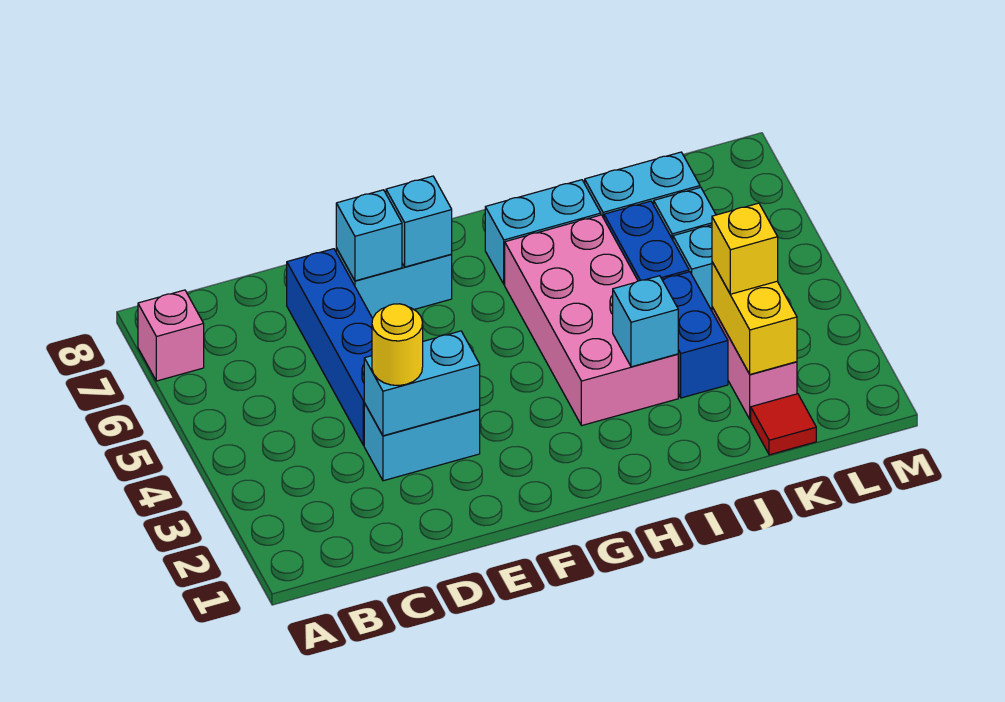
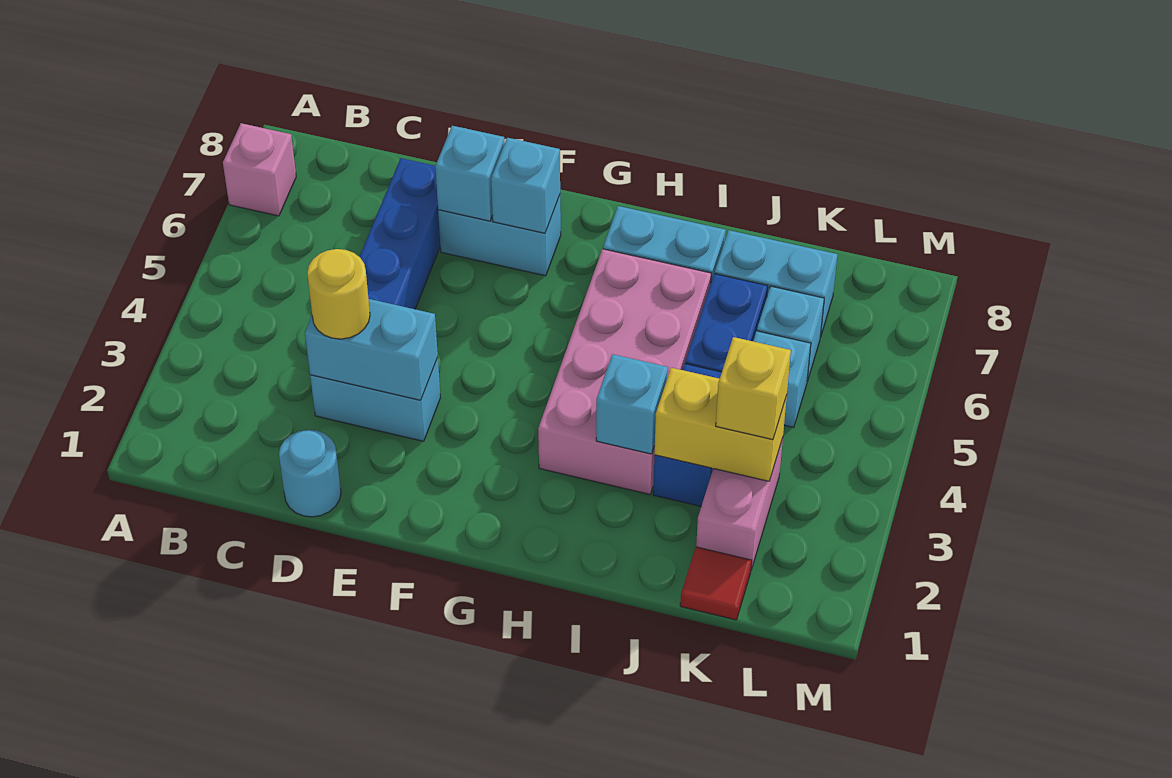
none -> cyan 1x1 round brick [279,430,341,517]
yellow 1x2 brick [712,262,797,374] -> yellow 1x2 brick turned to [654,368,787,481]

